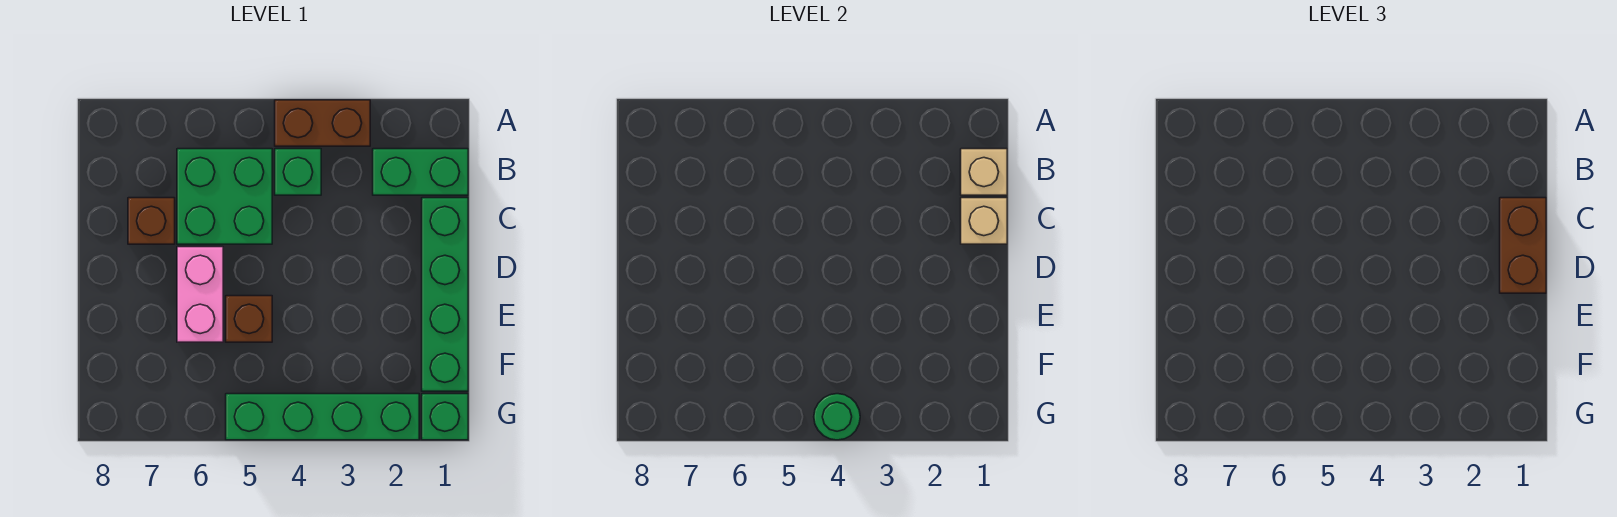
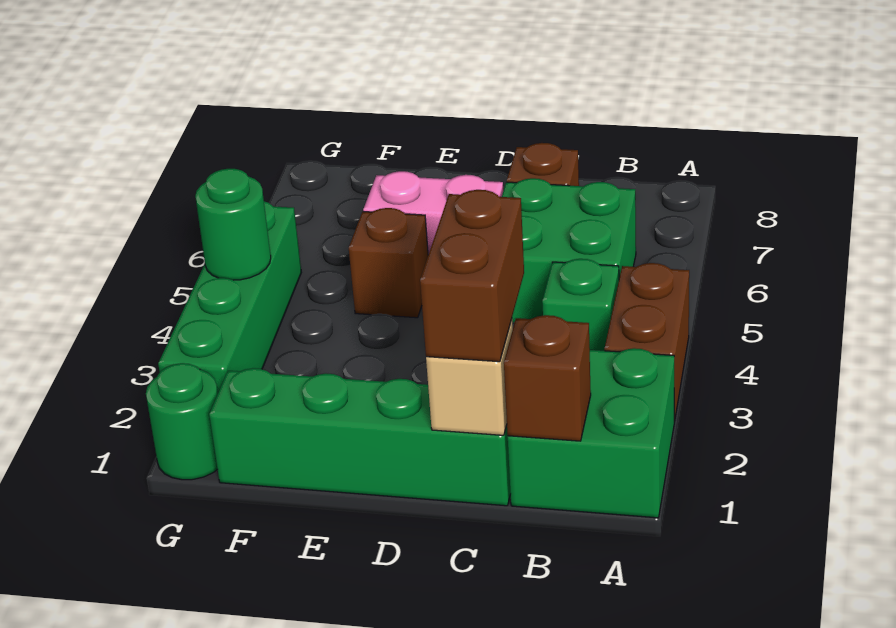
green 1x2 brick [373,149,468,195] -> green 2x2 brick [508,348,674,518]
tan 1x1 brick [961,149,1007,195] -> brown 1x1 brick [504,315,591,441]
brown 1x2 brick [1500,198,1546,293] -> brown 1x2 brick turned to [420,190,524,362]
green 1x1 brick [422,394,468,440] -> green 1x1 round brick [146,363,218,480]

